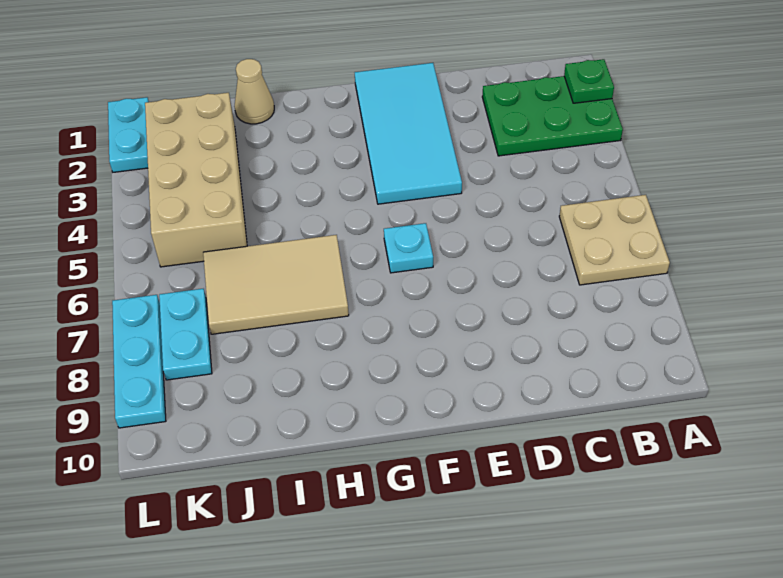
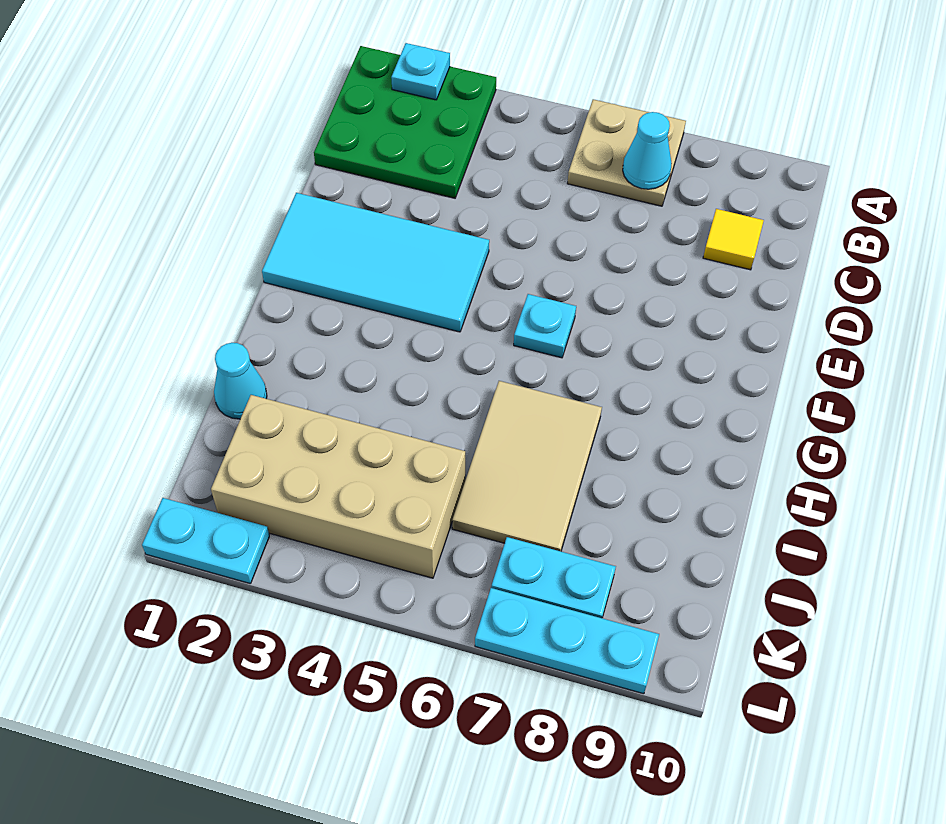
green 2x3 plate [482,76,623,156] -> green 3x3 plate [314,46,496,198]
green 1x1 plate [564,59,614,103] -> cyan 1x1 plate [391,43,450,100]
none -> cyan 1x1 cone [623,112,672,189]
none -> yellow 1x1 tile [703,209,764,270]
tan 1x1 cone [234,59,274,124] -> cyan 1x1 cone [214,343,267,419]

